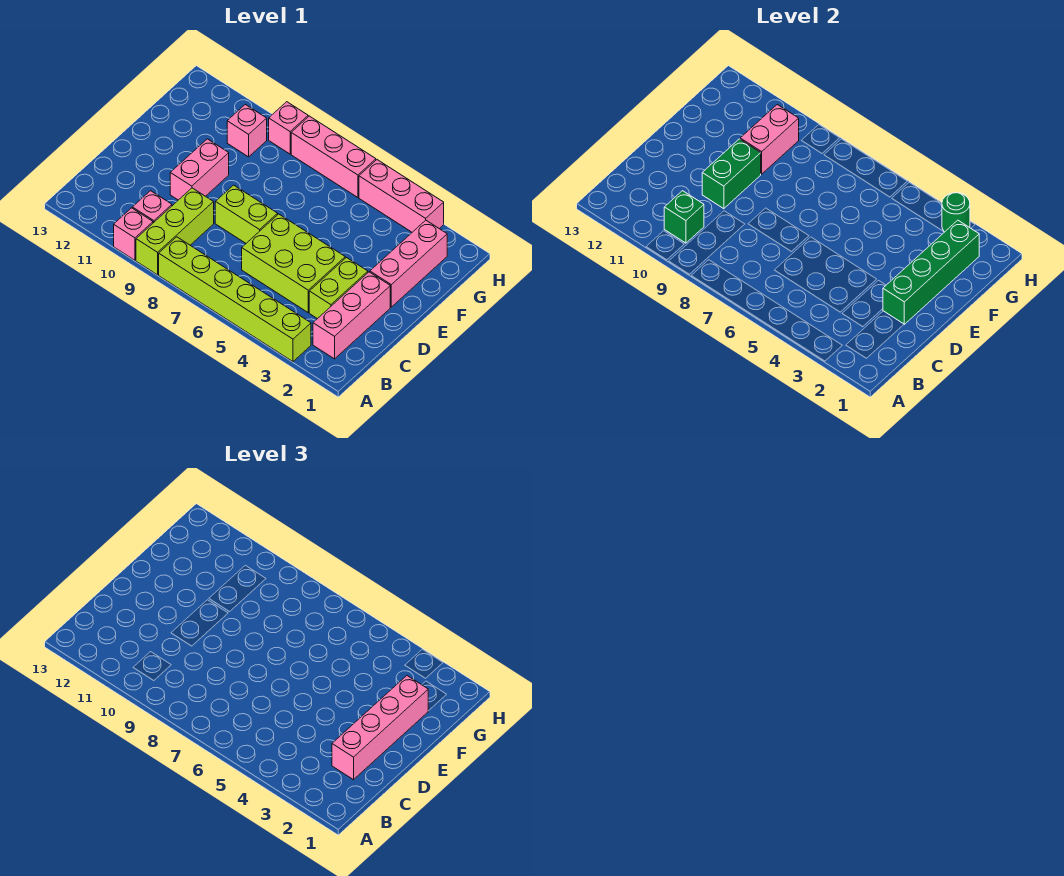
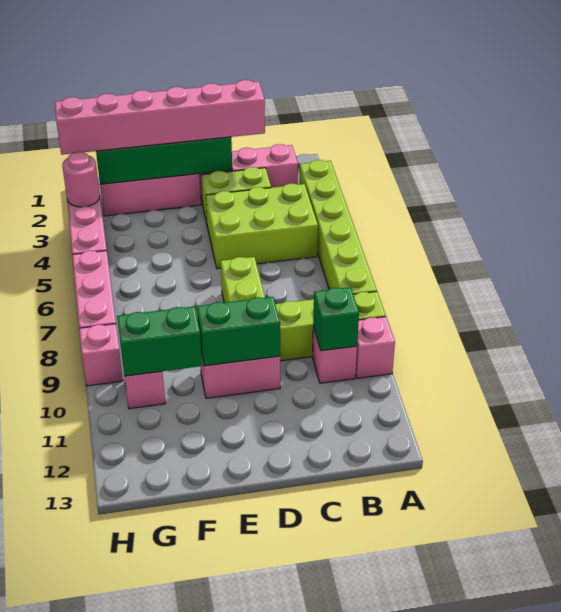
pink 1x4 brick [332,676,428,780] -> pink 1x6 brick [55,80,265,155]
lime 2x3 brick [242,214,345,312] -> lime 2x3 brick turned to [206,184,318,269]
pink 1x2 brick [740,105,799,174] -> green 1x2 brick [117,306,202,376]
green 1x1 round brick [942,193,970,232] -> pink 1x1 round brick [62,152,100,207]

